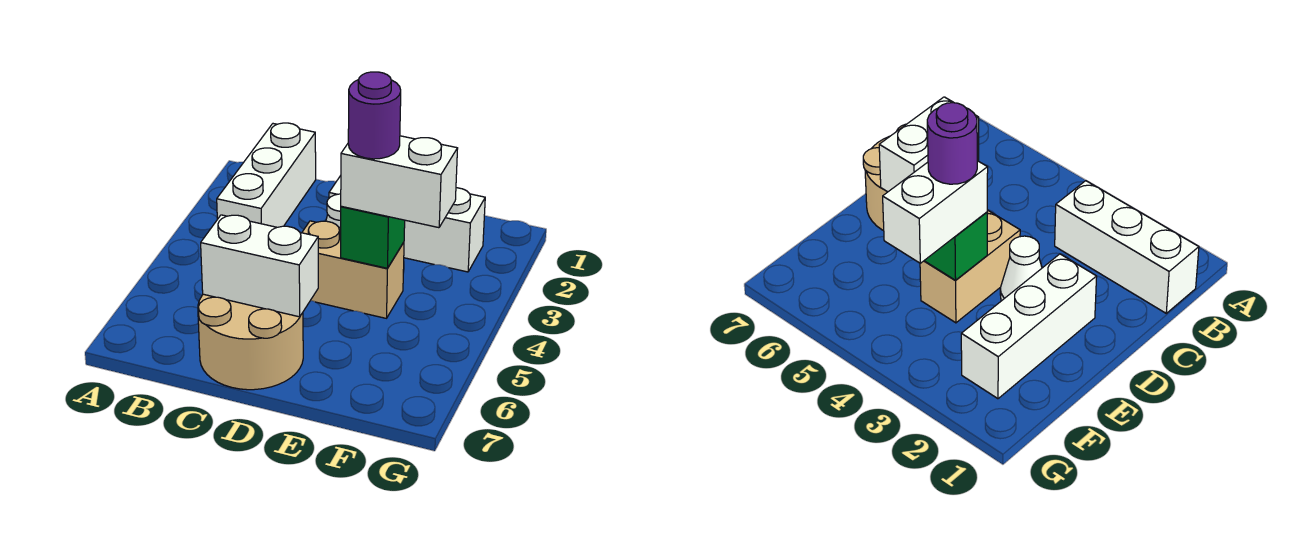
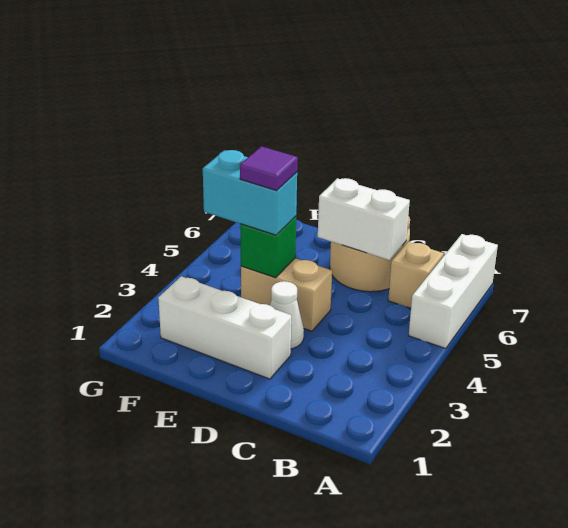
white 1x3 brick [217,123,316,227] -> white 1x3 brick moved to [409,234,498,349]
none -> tan 1x1 brick [388,242,444,308]
white 1x2 brick [341,136,458,228] -> cyan 1x2 brick [203,150,297,235]
purple 1x1 round brick [348,72,401,159] -> purple 1x1 tile [240,146,298,190]

